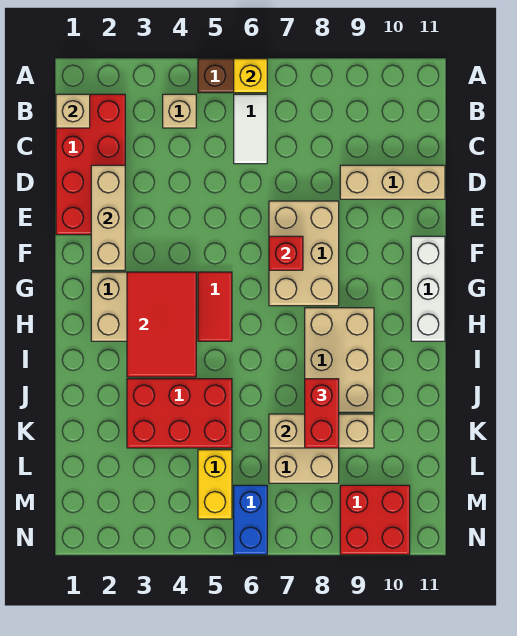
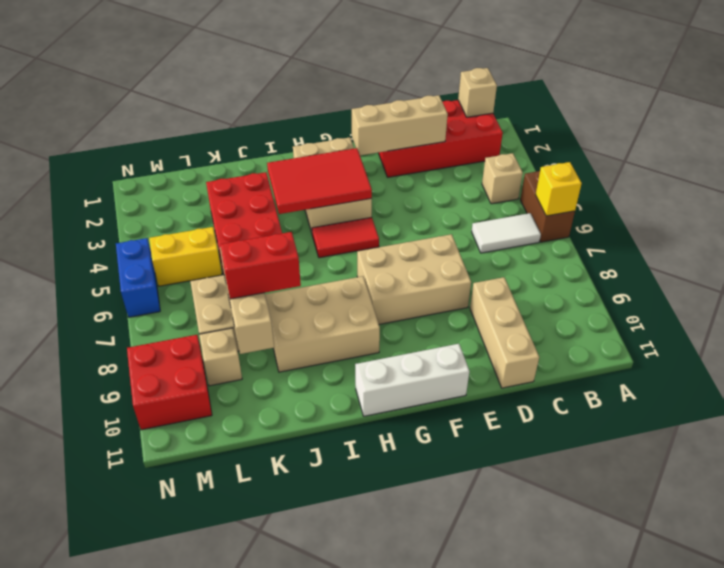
red 1x1 brick [269,236,303,270] -> none
none -> tan 1x1 brick [199,328,242,386]
blue 1x2 brick [234,485,267,555] -> blue 1x2 brick turned to [116,238,160,317]

